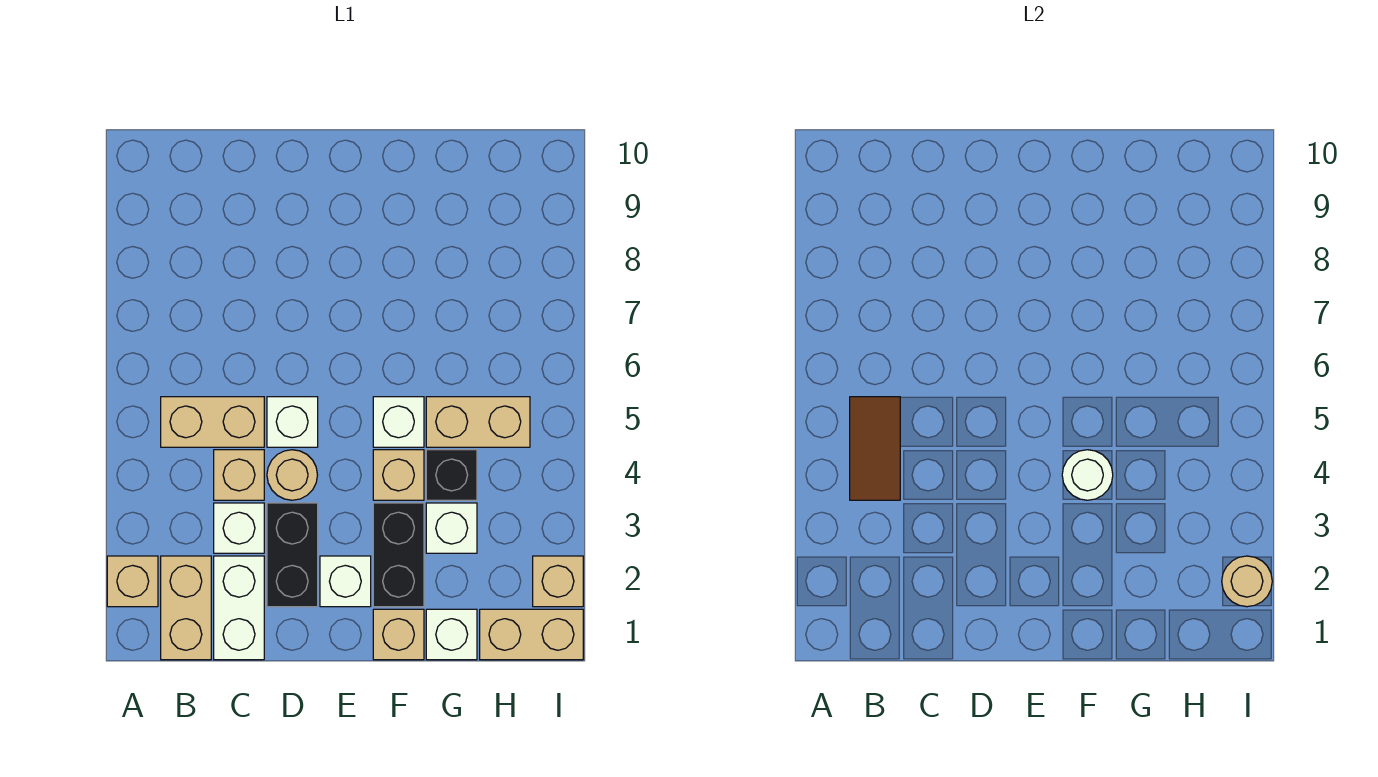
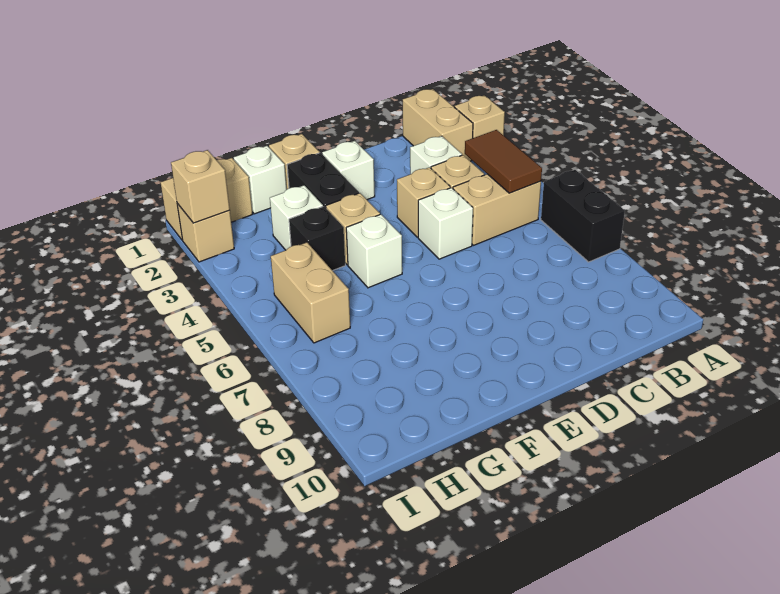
white 1x2 brick [214,556,264,660] -> none
black 1x2 brick [267,503,318,607] -> black 1x2 brick moved to [541,170,625,262]
tan 1x1 round brick [267,450,317,500] -> tan 1x1 brick [397,167,450,237]
white 1x1 round brick [1062,450,1113,500] -> none
tan 1x2 brick [426,397,530,447] -> tan 1x2 brick turned to [271,242,350,343]
tan 1x1 round brick [1222,556,1272,607] -> tan 1x1 brick [171,150,230,223]

